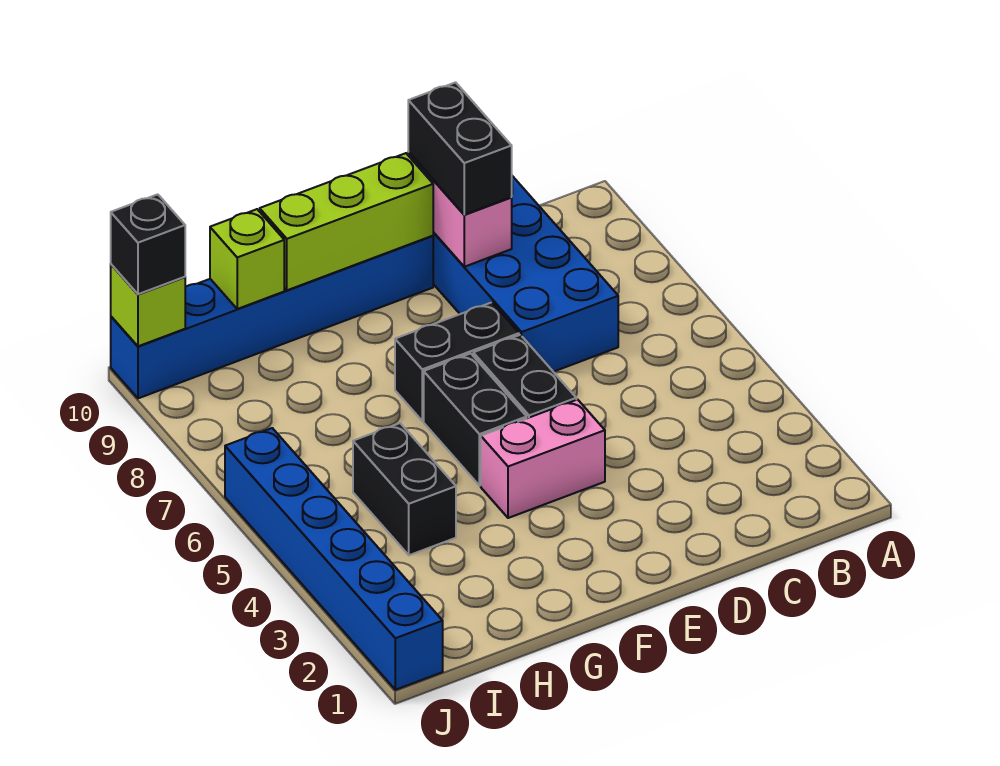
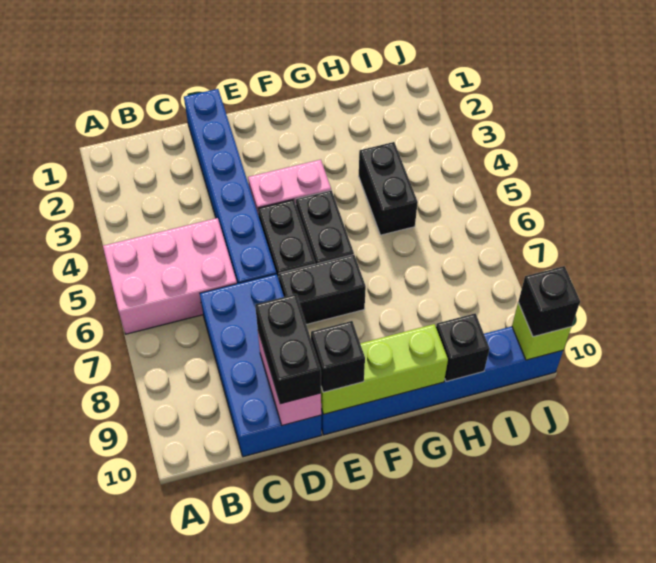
none -> pink 2x3 brick [103,218,237,334]
none -> black 1x1 brick [311,321,365,392]
lime 1x1 brick [210,209,284,309] -> black 1x1 brick [436,313,490,382]
blue 1x6 brick [225,428,443,690] -> blue 1x6 brick moved to [184,89,276,284]

